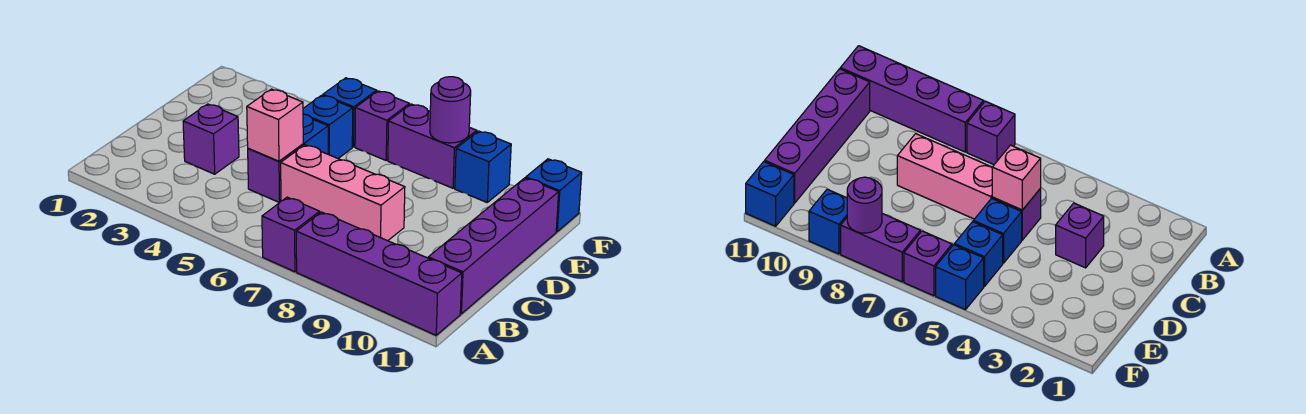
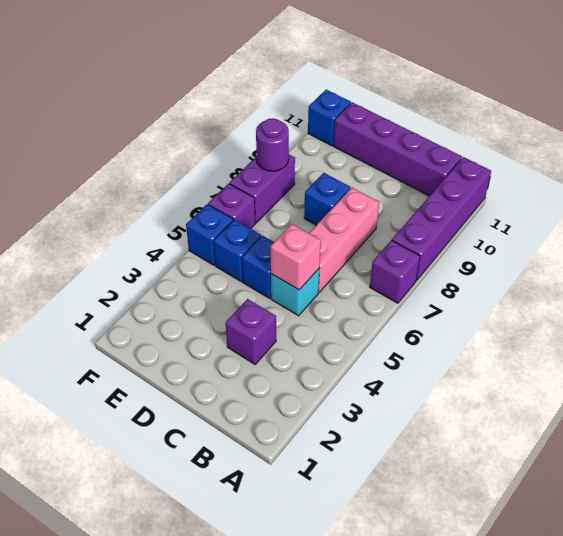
purple 1x1 brick [248,144,303,203] -> cyan 1x1 brick [271,268,320,316]
blue 1x1 brick [455,131,511,202] -> blue 1x1 brick moved to [304,173,350,225]

